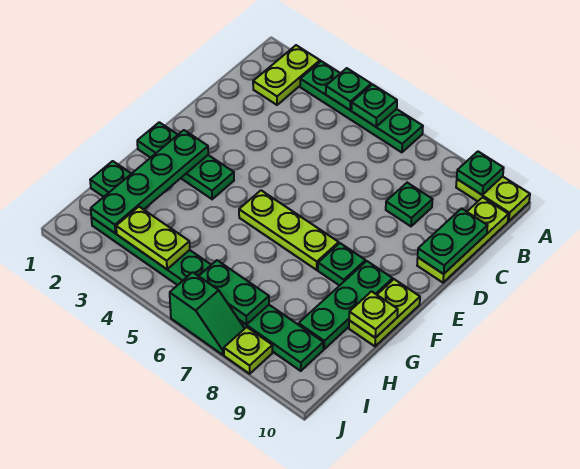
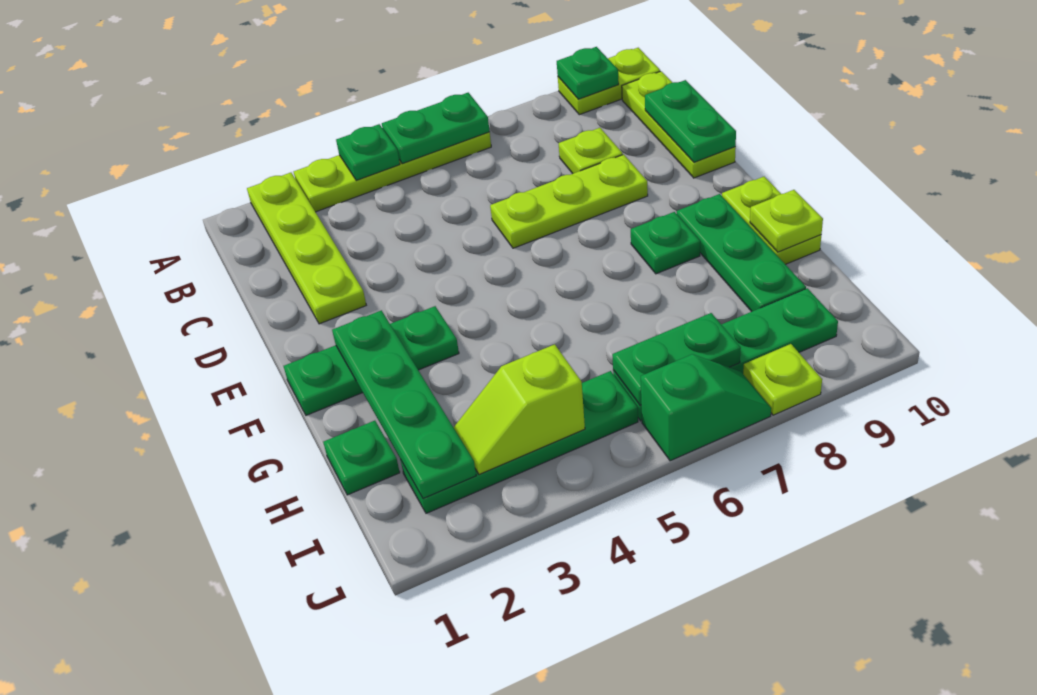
lime 1x2 plate [253,45,320,105] -> lime 1x4 plate [247,173,366,324]
green 1x4 plate [300,61,423,152] -> lime 1x4 plate [294,132,491,212]
green 1x1 plate [351,85,397,127] -> green 1x2 plate [382,93,490,164]
green 1x1 plate [386,183,433,226] -> lime 1x1 plate [559,128,623,174]
lime 1x3 plate [239,190,339,270] -> lime 1x3 plate moved to [490,154,648,248]
lime 1x2 plate [116,207,190,269] -> lime 1x2 slope [454,344,585,474]

